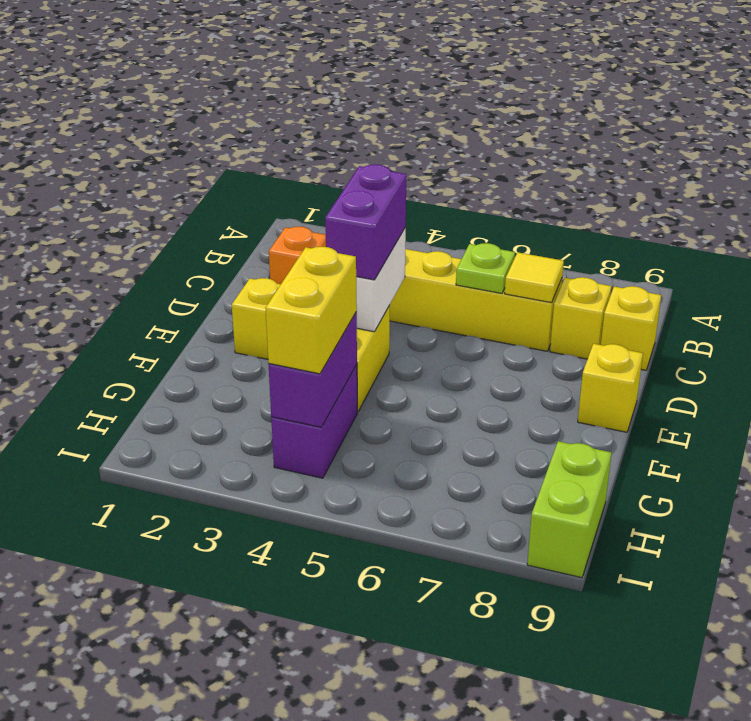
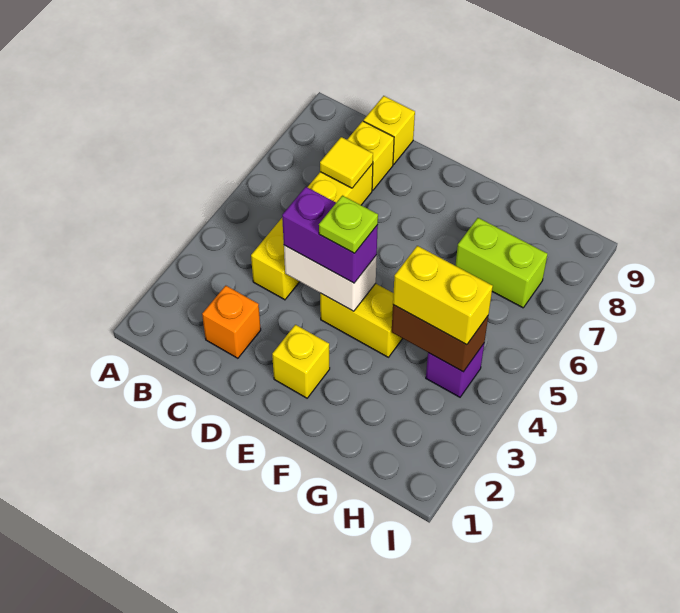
lime 1x1 plate [456,243,515,293] -> lime 1x1 plate moved to [319,196,378,253]
yellow 1x1 brick [578,344,643,432] -> none
purple 1x2 brick [271,365,357,478] -> purple 1x1 brick [426,344,484,397]
purple 1x2 brick [269,312,357,427] -> brown 1x2 brick [392,305,488,372]
lime 1x2 brick [527,441,611,578] -> lime 1x2 brick moved to [456,218,548,308]

